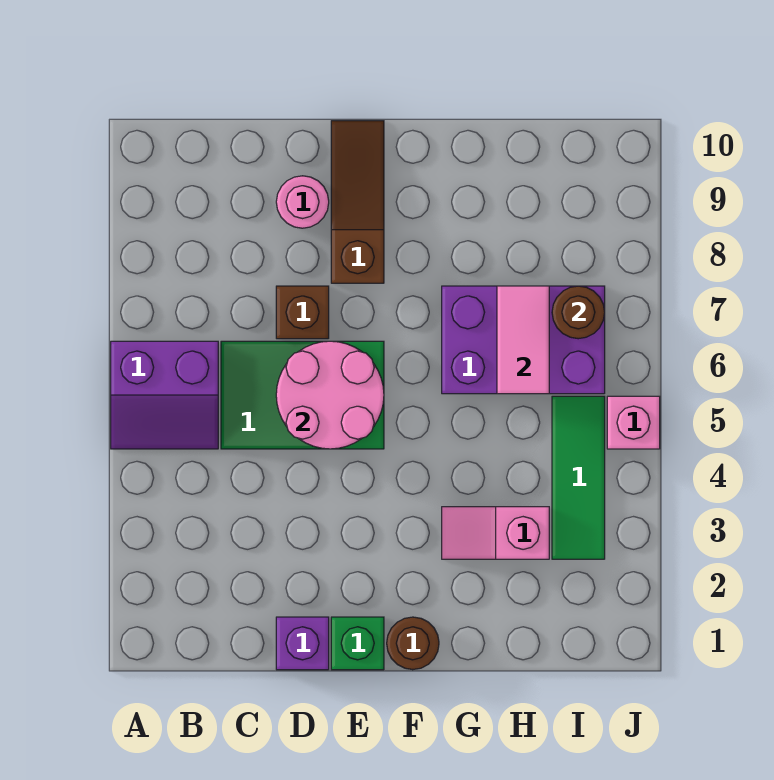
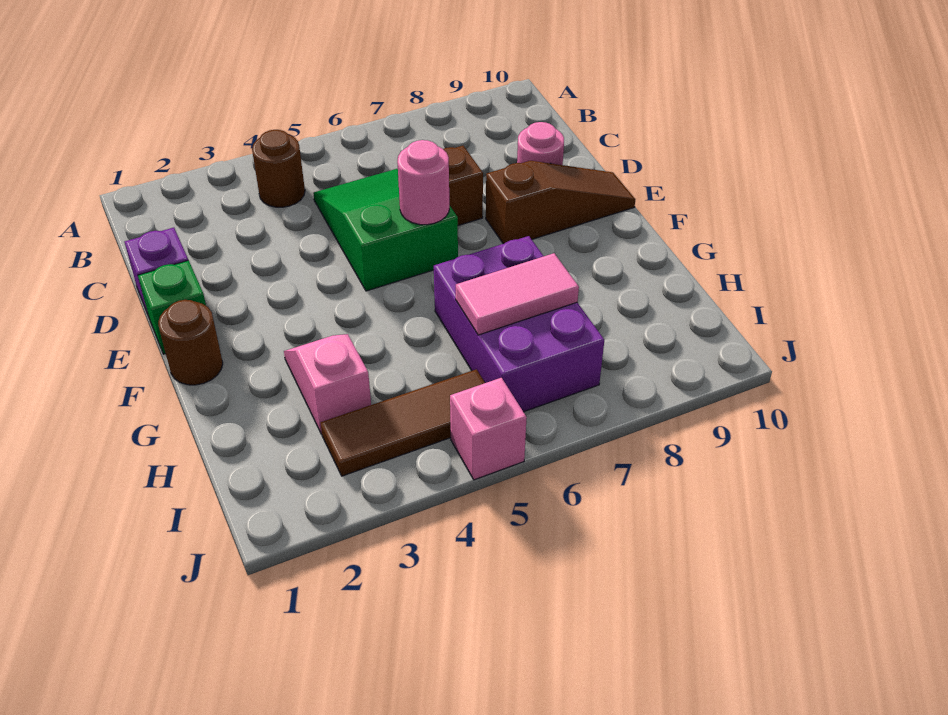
purple 2x2 slope [111,341,218,449] -> none
pink 2x2 round brick [276,341,384,449] -> pink 1x1 round brick [397,140,449,225]
green 1x3 tile [552,396,605,559] -> brown 1x3 tile [321,369,485,476]
brown 1x1 round brick [552,286,605,339] -> brown 1x1 round brick moved to [252,130,305,207]

